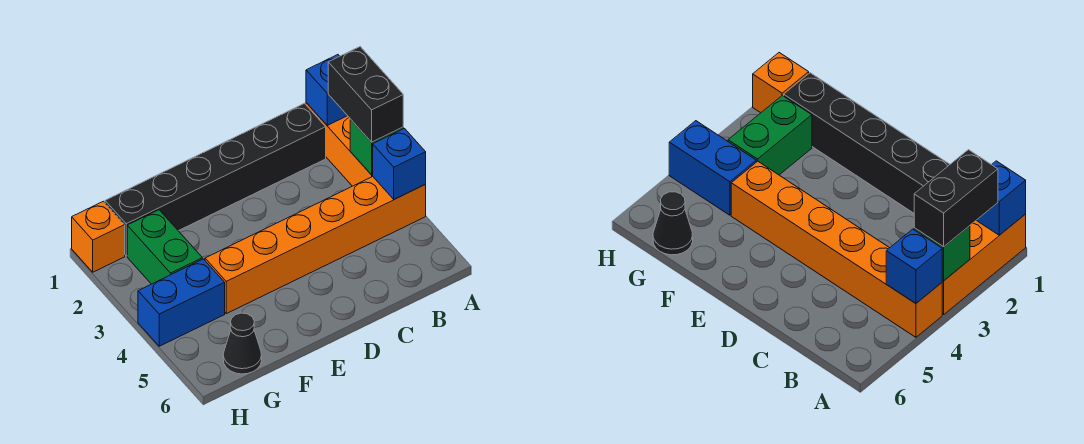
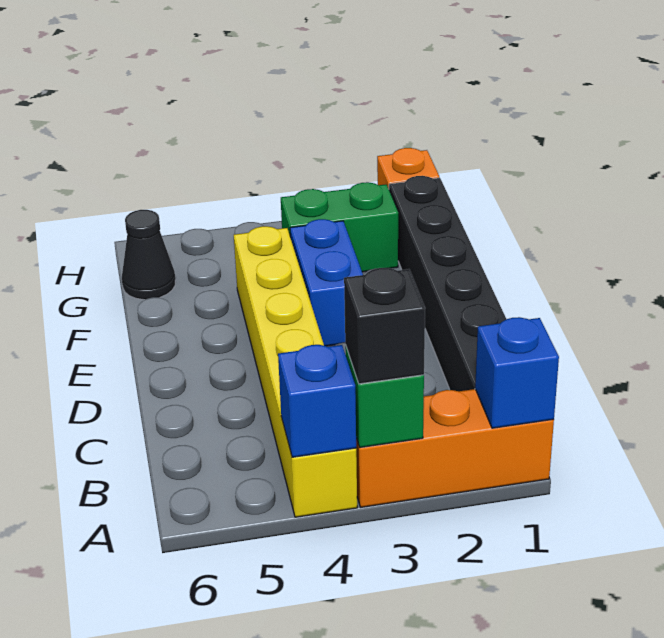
black 1x2 brick [328,47,403,142] -> black 1x1 brick [344,268,425,384]
orange 1x6 brick [205,177,426,314] -> yellow 1x6 brick [234,226,357,517]
blue 1x2 brick [138,259,225,346] -> blue 1x2 brick moved to [290,219,363,346]

